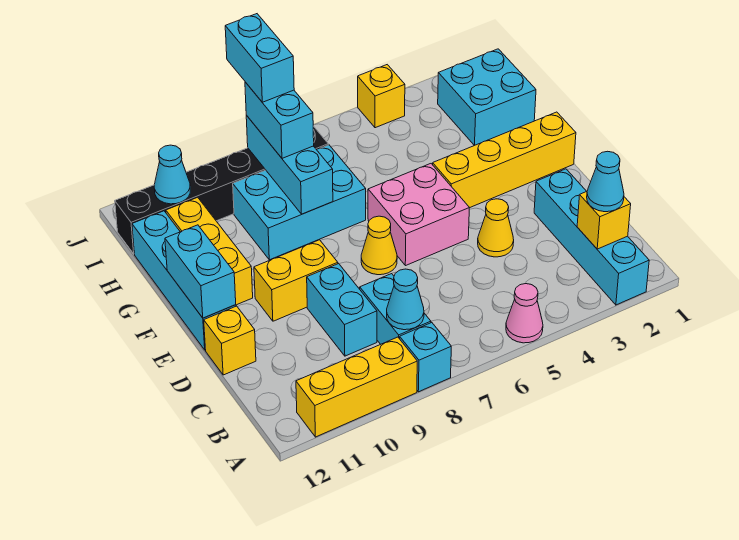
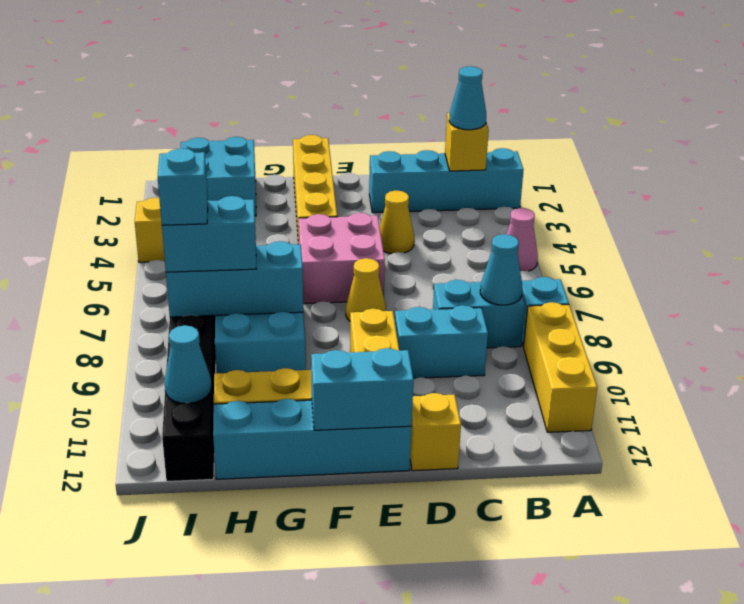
cyan 1x2 brick [225,14,294,102] -> cyan 1x1 brick [158,148,208,225]

